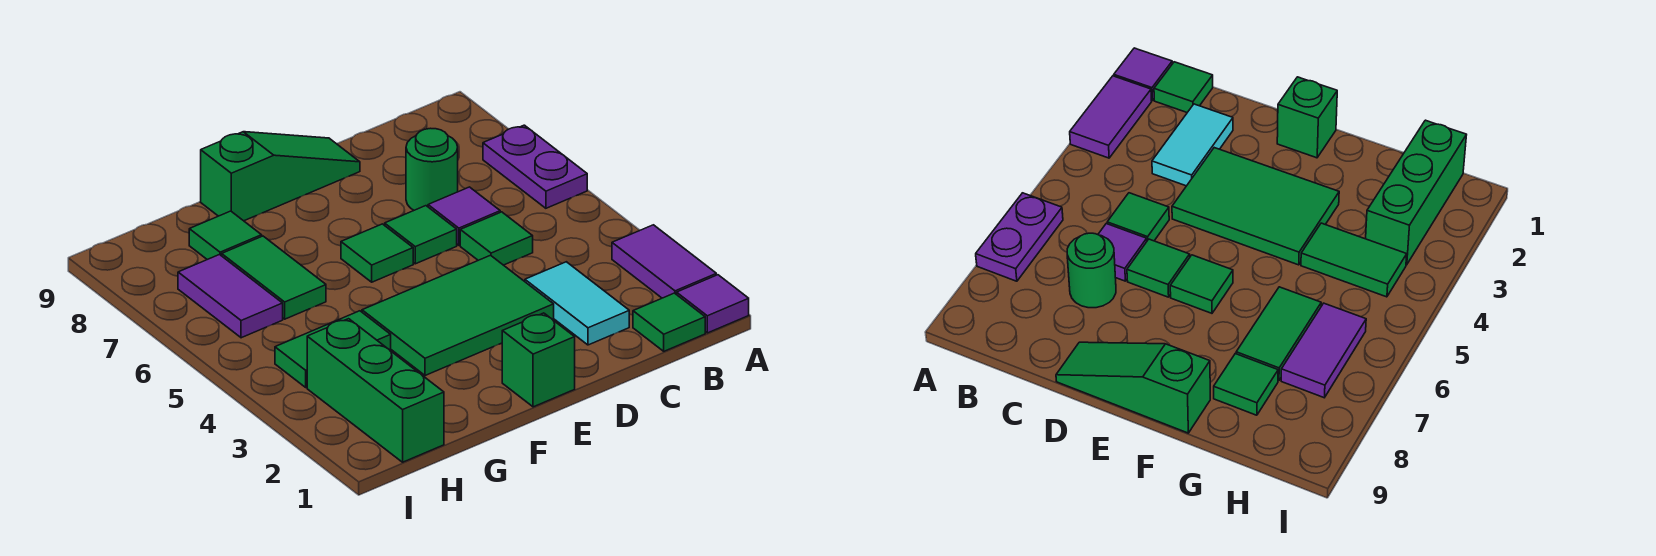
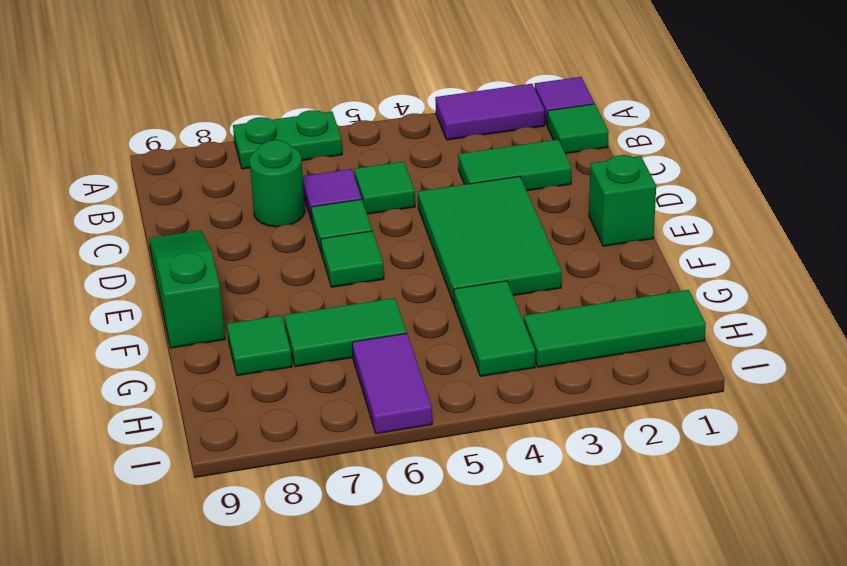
purple 1x2 plate [483,125,587,208] -> green 1x2 plate [233,110,342,169]
cyan 1x2 tile [525,262,629,345] -> green 1x2 tile [458,140,572,191]
green 1x3 brick [307,319,444,462] -> green 1x3 tile [524,290,706,367]
purple 1x2 tile [178,255,283,338] -> purple 1x2 tile turned to [352,333,432,434]

